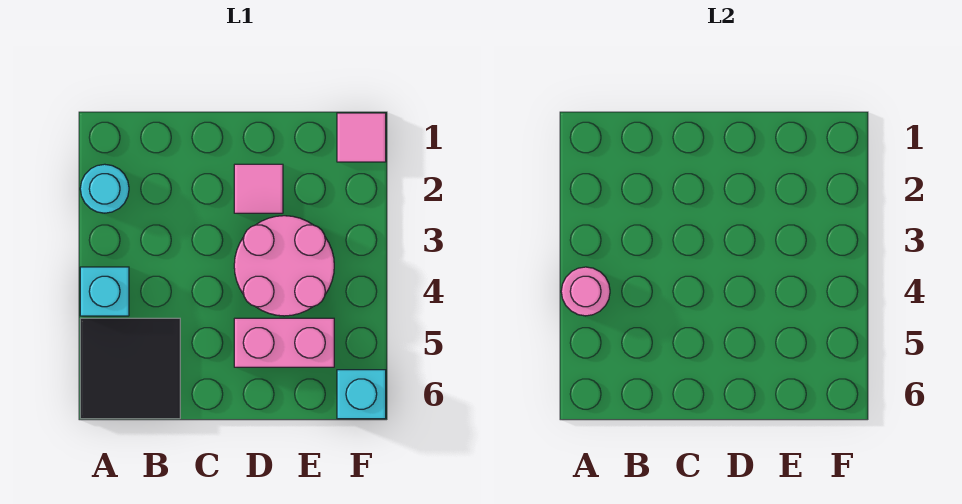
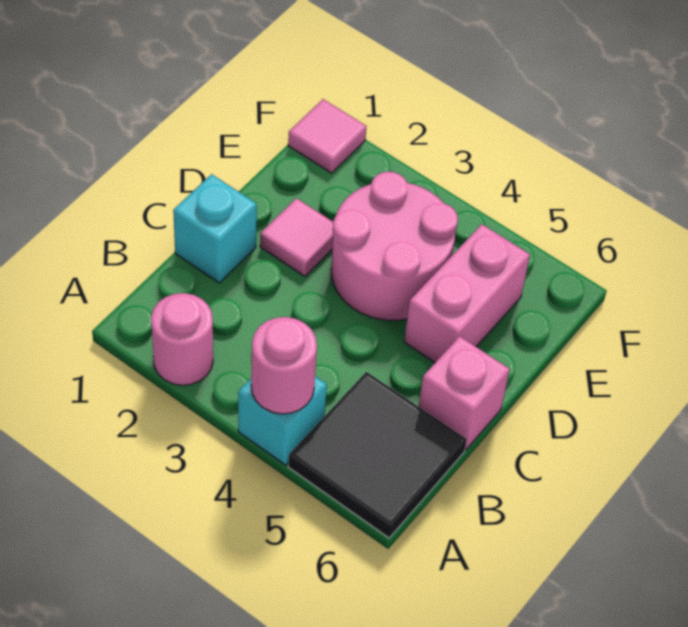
cyan 1x1 round brick [80,164,129,213] -> pink 1x1 round brick [151,293,213,385]
none -> pink 1x1 brick [419,336,510,449]
cyan 1x1 brick [337,370,386,419] -> cyan 1x1 brick moved to [173,174,257,283]

